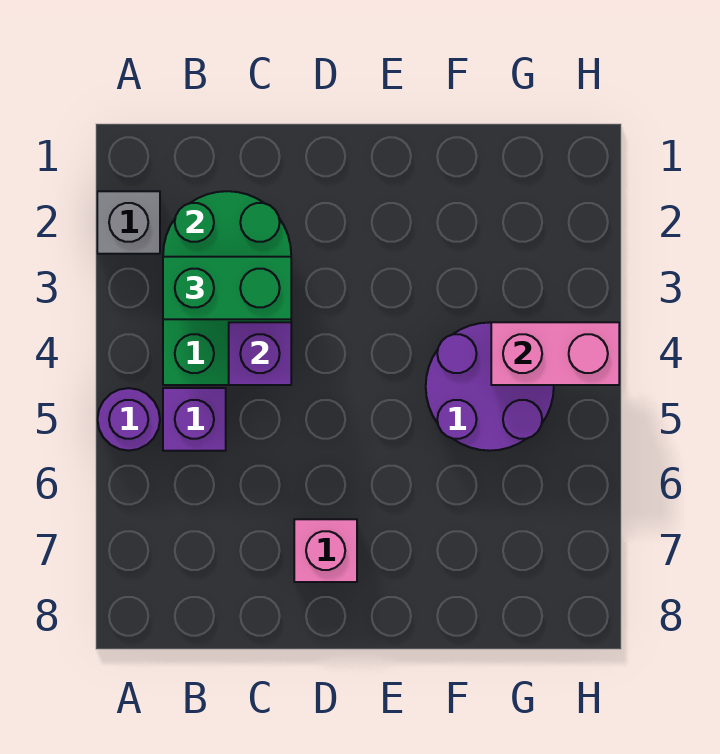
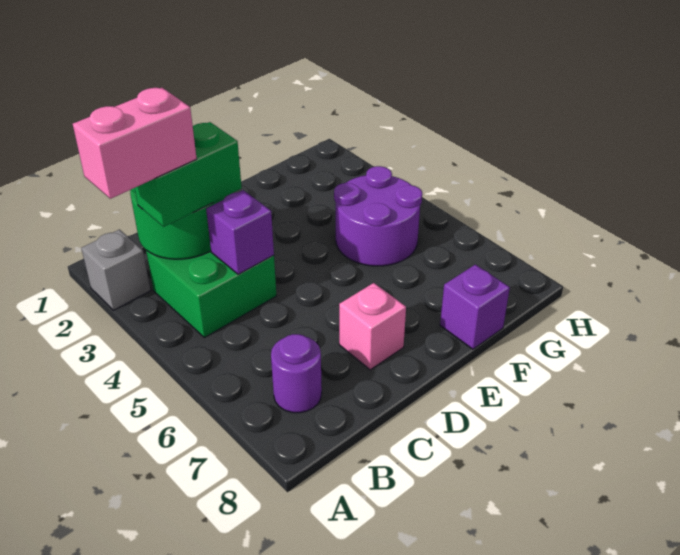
purple 1x1 round brick [97,388,160,451] -> purple 1x1 round brick moved to [271,334,322,413]
purple 1x1 brick [163,388,226,451] -> purple 1x1 brick moved to [440,264,510,349]
pink 1x2 brick [491,322,619,385] -> pink 1x2 brick moved to [73,88,197,199]

